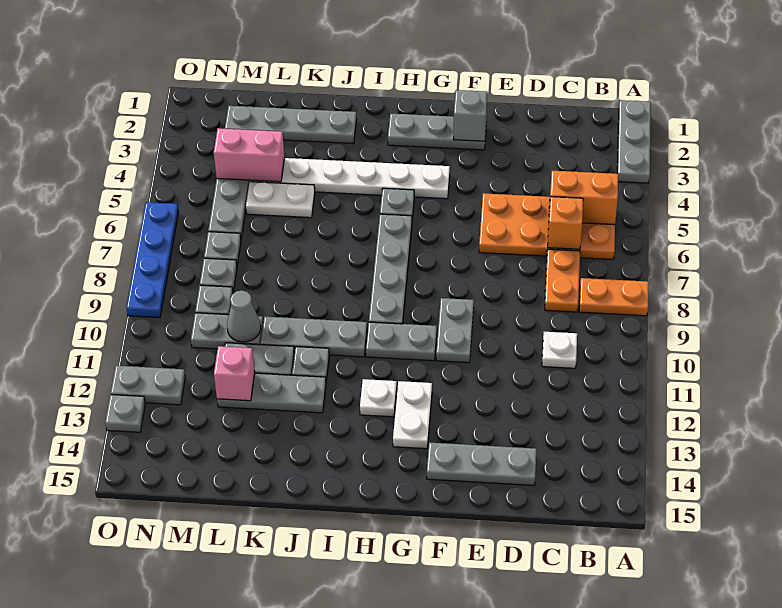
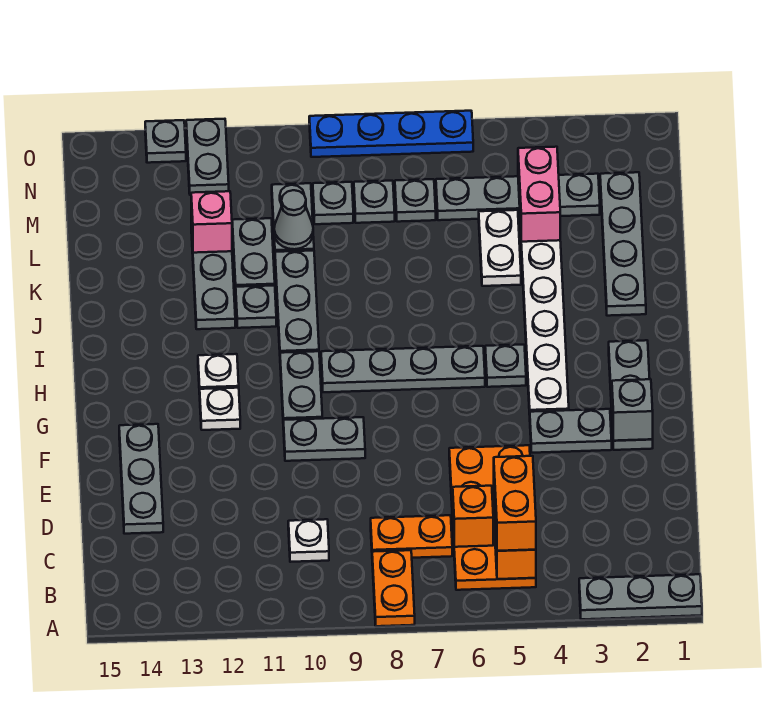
none -> orange 1x2 brick [494,456,536,551]
none -> grey 1x2 plate [530,409,612,453]
white 1x2 plate [393,381,432,449] -> white 1x1 plate [200,388,240,430]

